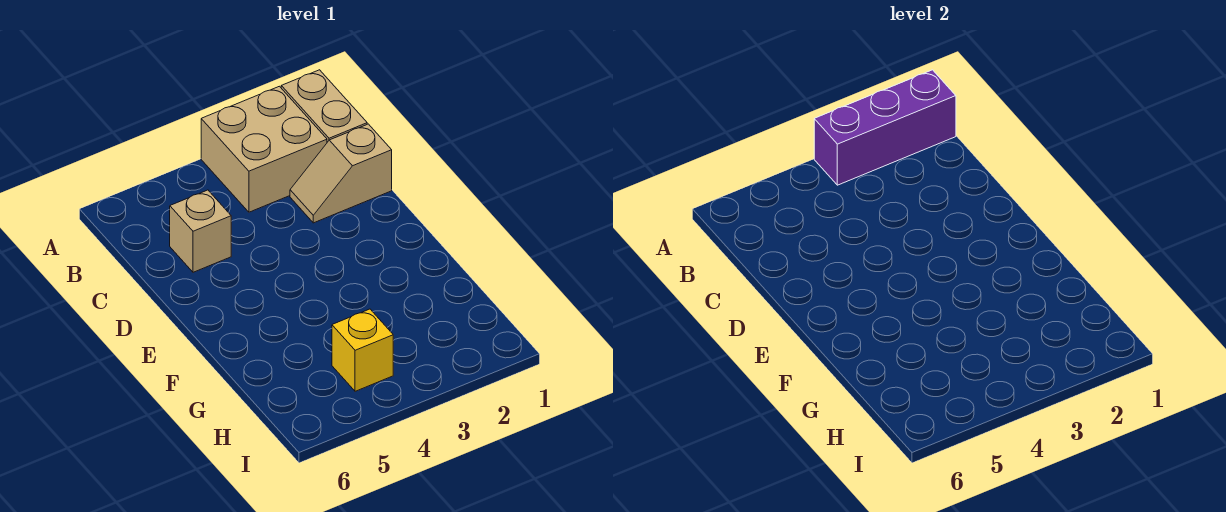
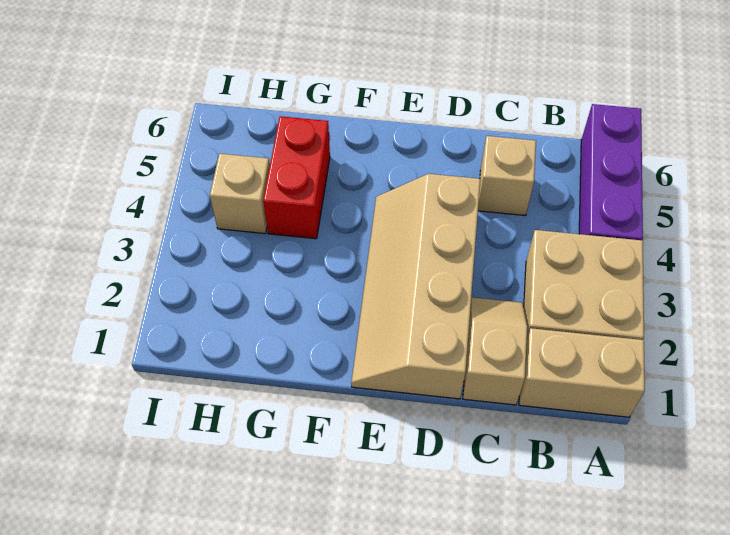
purple 1x3 brick [814,70,956,185] -> purple 1x3 brick moved to [579,104,643,240]
none -> tan 2x4 slope [351,174,480,399]
none -> red 1x2 brick [263,116,330,239]
yellow 1x1 brick [332,309,393,391] -> tan 1x1 brick [210,154,270,234]

